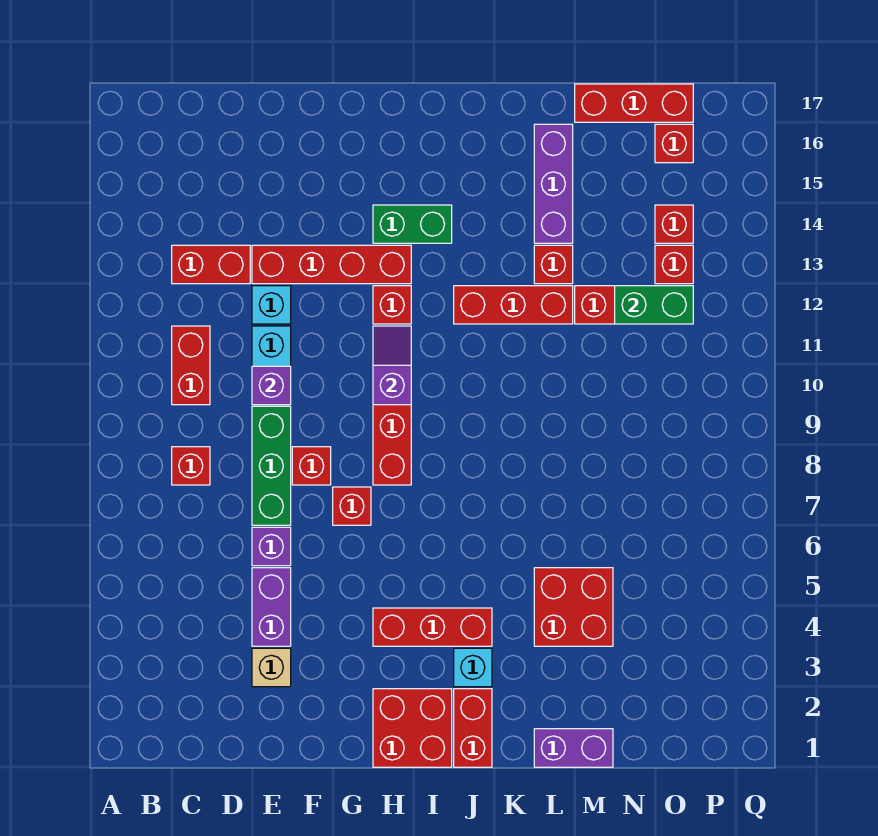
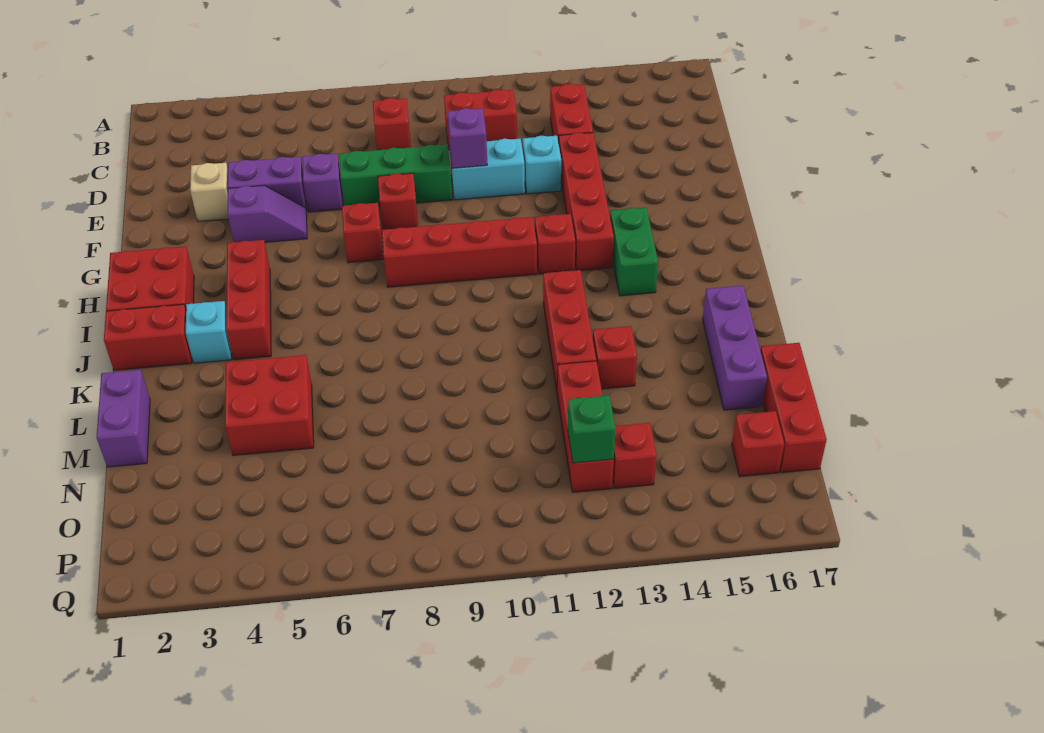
purple 1x2 slope [373,326,411,405] -> purple 1x2 slope moved to [228,185,307,242]
purple 1x3 brick [534,124,573,243] -> purple 1x3 brick turned to [703,286,767,410]
green 1x2 brick [615,286,693,324] -> green 1x1 brick [568,395,616,463]
red 1x1 brick [655,205,693,243] -> none

